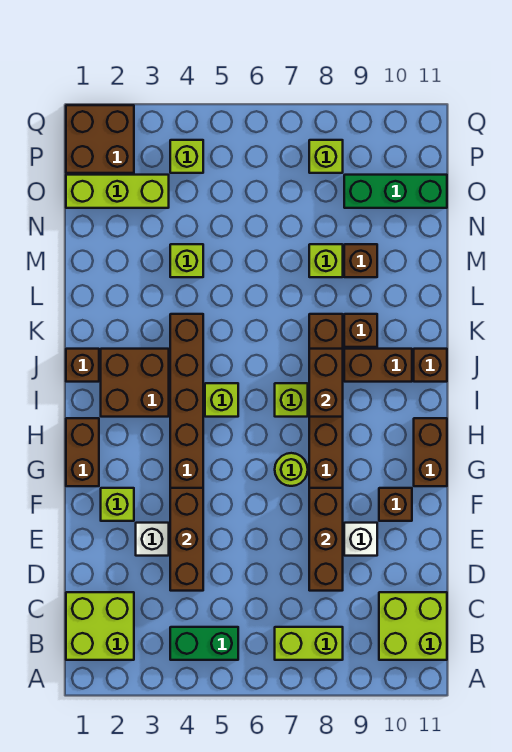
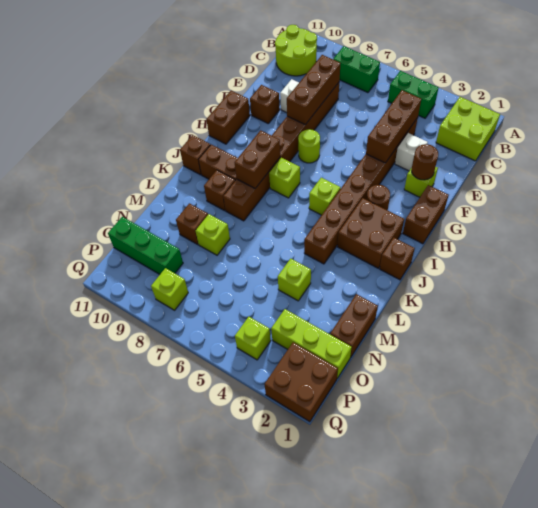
lime 1x2 brick [275,627,343,660] -> green 1x2 brick [333,46,380,93]
lime 2x2 brick [379,592,447,660] -> lime 2x2 round brick [275,25,317,76]
none -> brown 1x1 round brick [412,144,438,180]
none -> brown 1x1 round brick [366,185,390,210]
none -> brown 1x2 brick [330,294,378,357]

